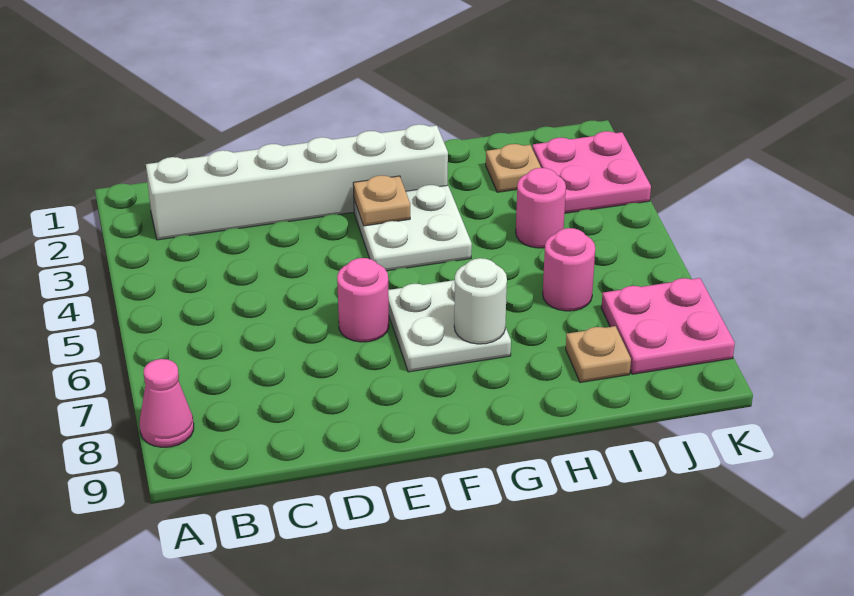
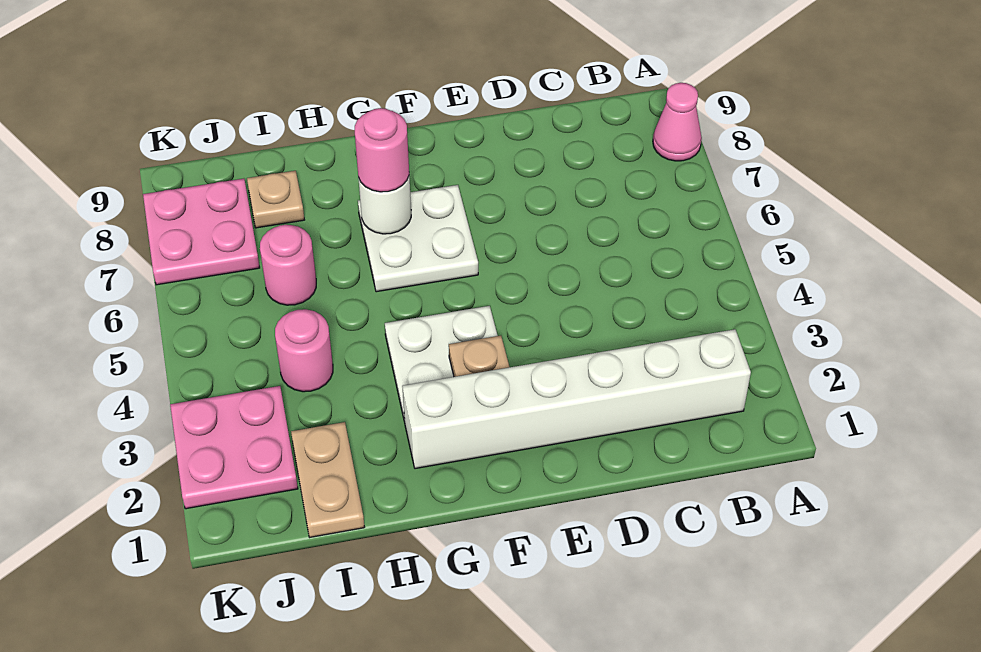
pink 1x1 round brick [337,258,389,342] -> pink 1x1 round brick moved to [355,108,409,192]
tan 1x1 plate [486,144,541,192] -> tan 1x2 plate [291,422,364,537]

